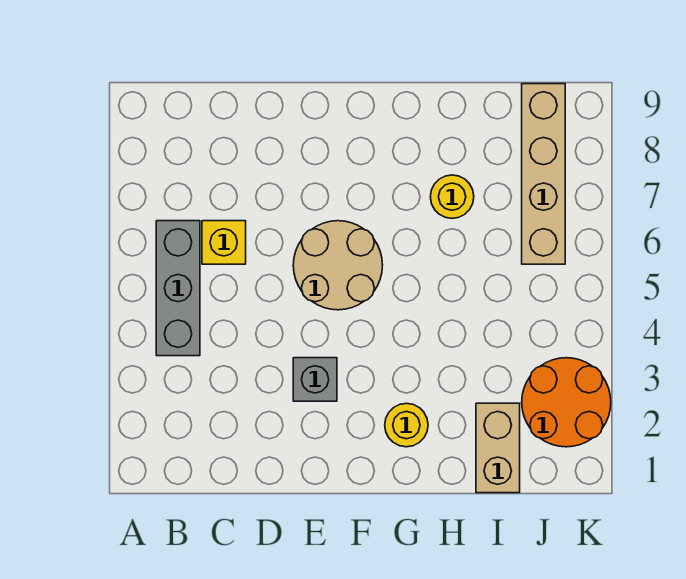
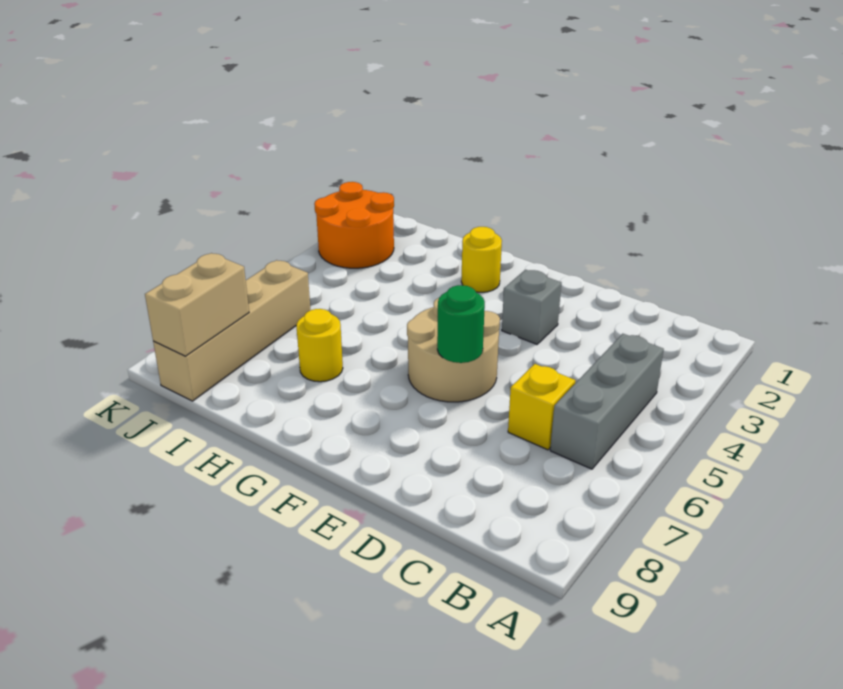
none -> green 1x1 round brick [437,285,485,363]
tan 1x2 brick [476,403,520,493] -> tan 1x2 brick moved to [145,253,249,356]

